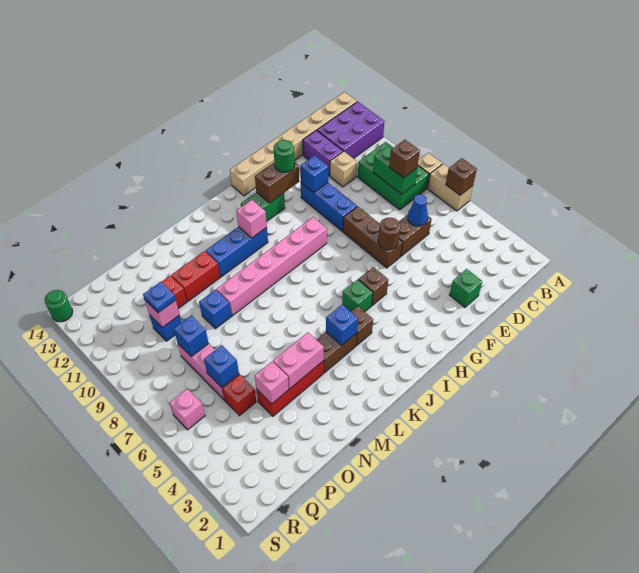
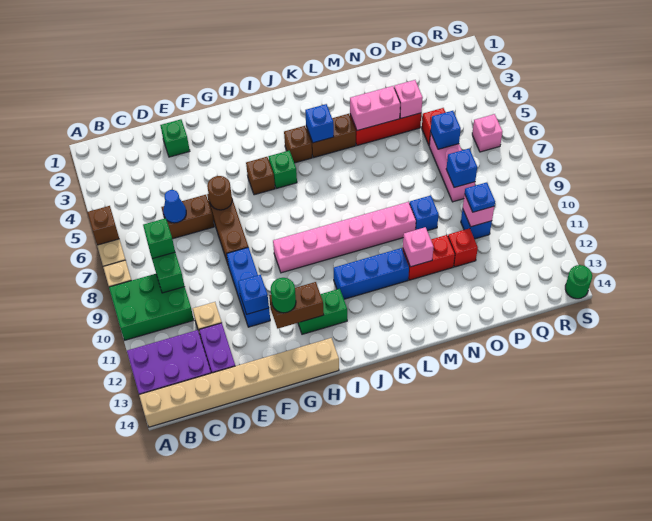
green 2x3 brick [358,142,429,210] -> green 2x3 brick turned to [109,274,194,340]
brown 1x1 brick [389,140,420,178] -> green 1x1 brick [143,218,175,259]
pink 1x1 brick [236,200,267,238] -> pink 1x1 brick moved to [403,227,434,267]

